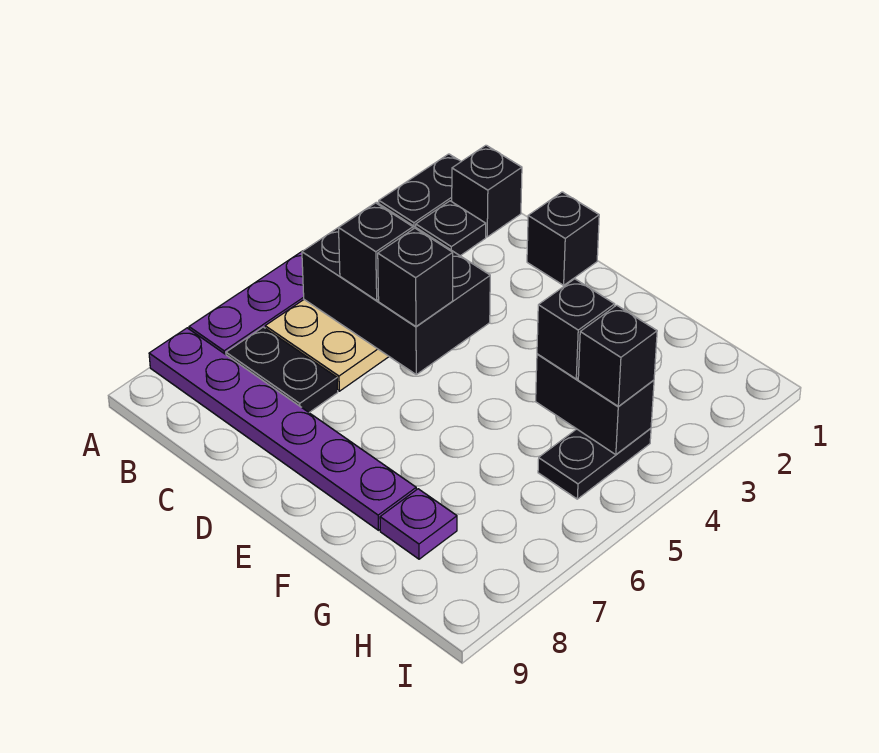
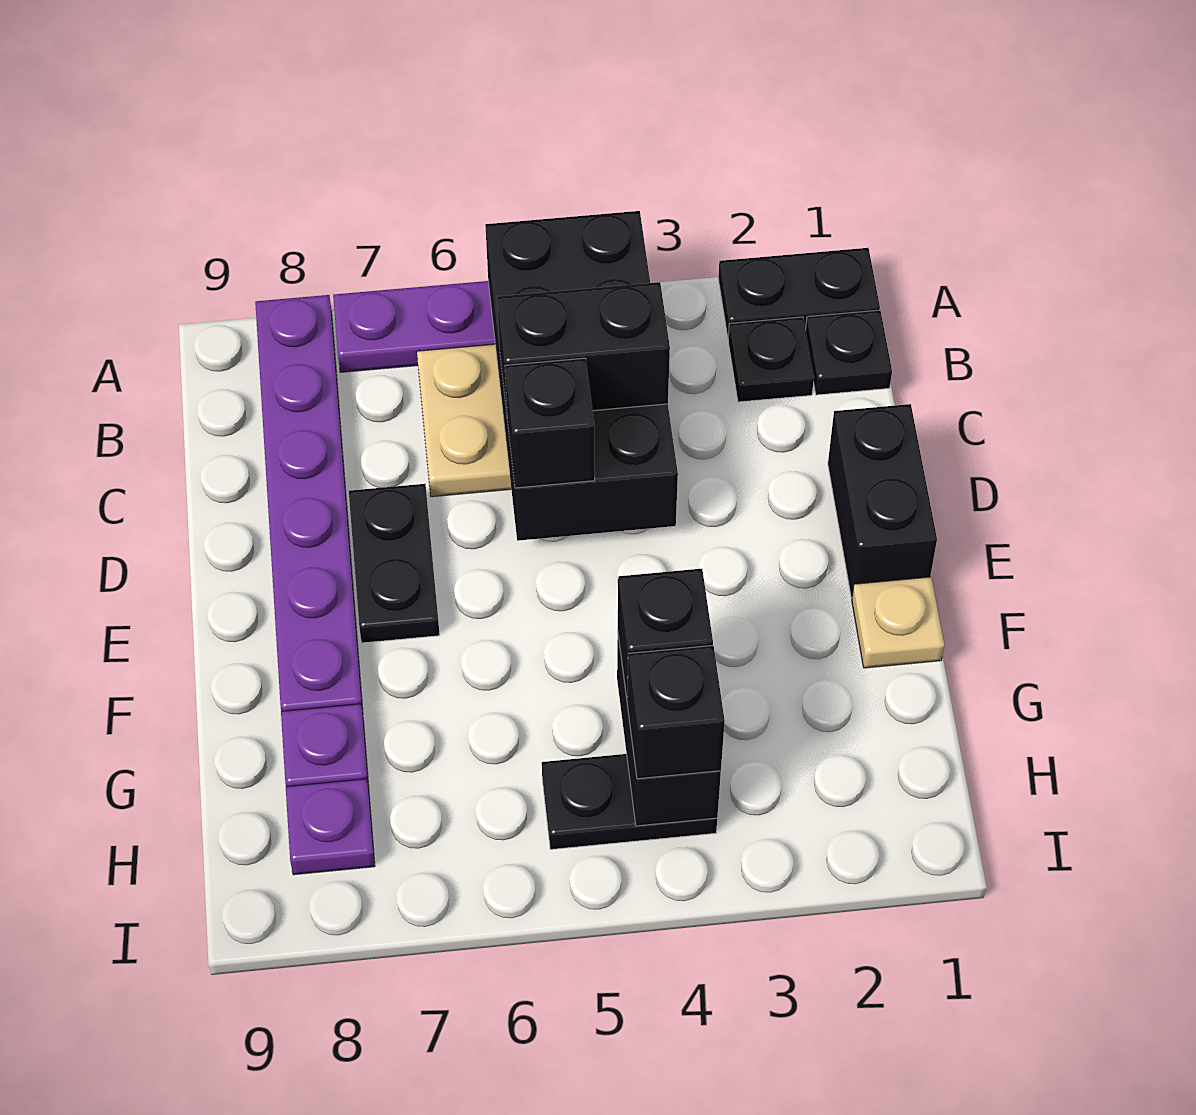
black 1x1 brick [452,145,522,237] -> black 1x1 plate [806,310,892,395]
black 2x3 brick [302,202,490,374] -> black 2x4 brick [485,211,678,541]
black 1x2 plate [226,327,338,412] -> black 1x2 plate moved to [349,484,440,643]
black 1x1 brick [339,203,413,300] -> black 1x2 brick [497,282,670,413]
black 1x1 brick [527,192,599,285] -> black 1x2 brick [828,404,937,597]
none -> tan 1x1 plate [852,577,944,668]
none -> purple 1x1 plate [286,779,375,875]

